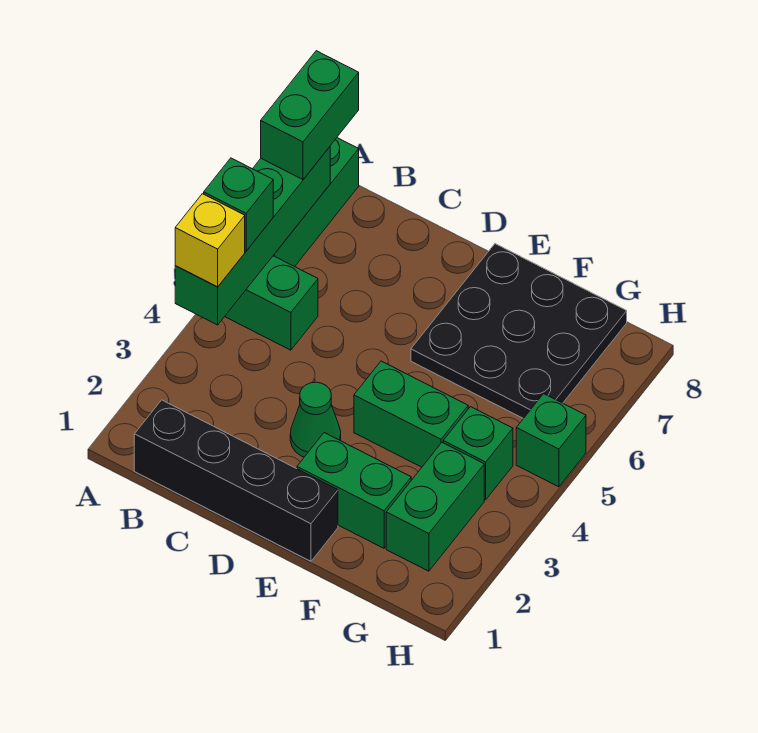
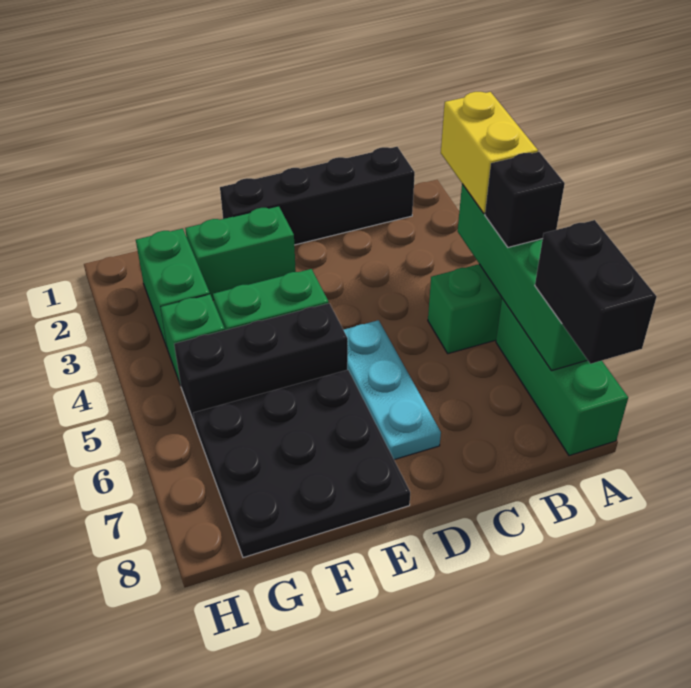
yellow 1x1 brick [175,194,245,287] -> yellow 1x2 brick [441,92,538,213]
green 1x1 brick [204,158,273,251] -> black 1x1 brick [485,152,565,247]
green 1x2 brick [261,51,359,180] -> black 1x2 brick [535,220,657,364]
green 1x1 cone [290,382,341,457] -> none
none -> cyan 1x3 plate [344,320,441,460]
none -> black 1x3 brick [174,303,348,424]
green 1x1 brick [516,394,586,487] -> none

